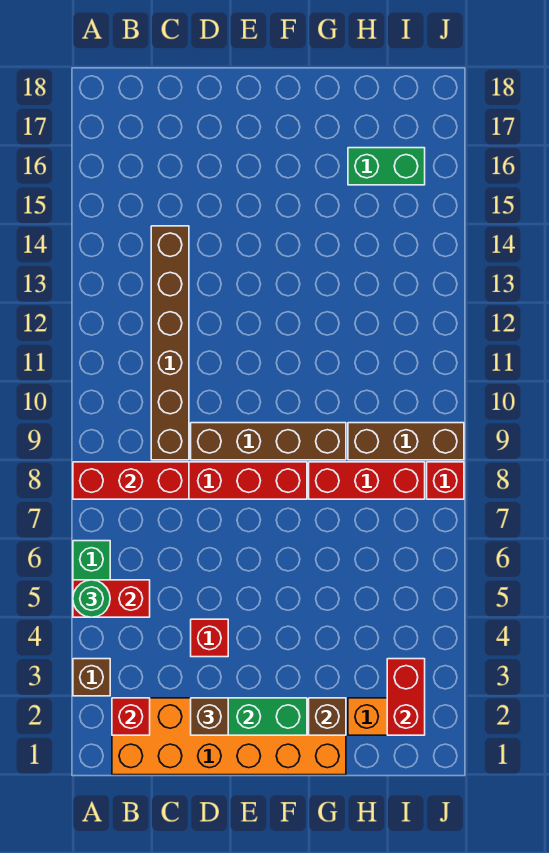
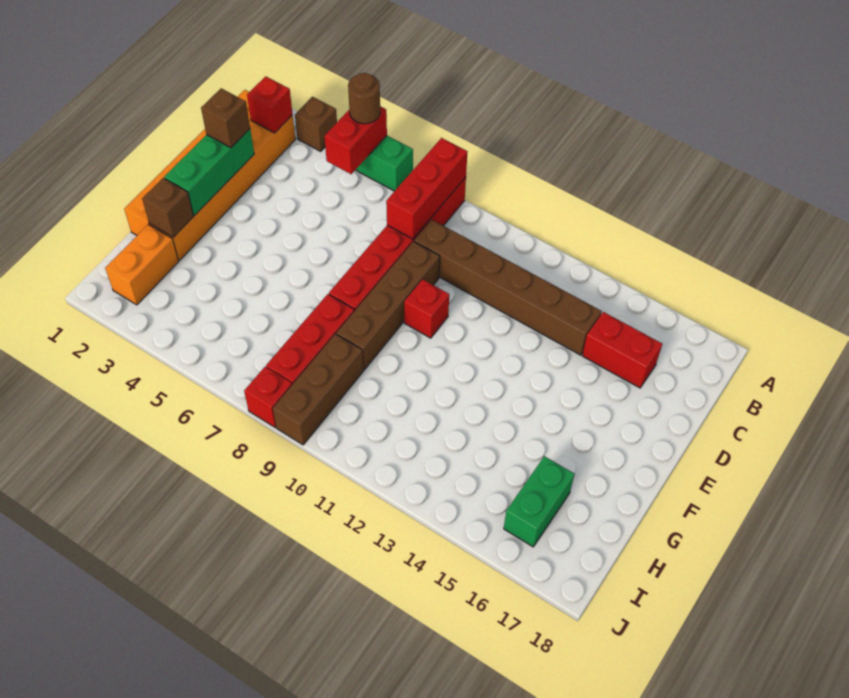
green 1x1 round brick [73,580,110,617] -> brown 1x1 round brick [348,73,380,124]
red 1x1 brick [191,619,228,657] -> red 1x1 brick moved to [404,279,449,338]
red 1x2 brick [387,659,425,735] -> red 1x2 brick moved to [582,312,662,388]

